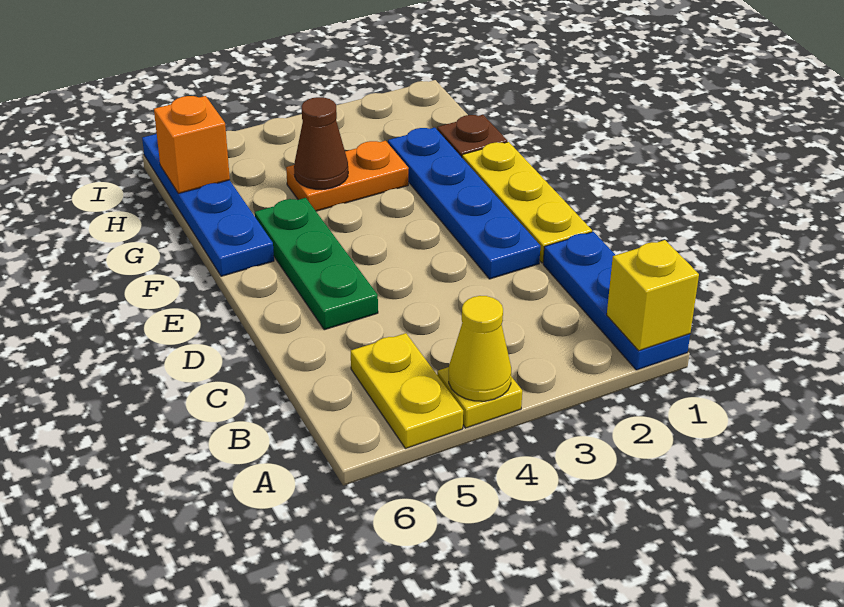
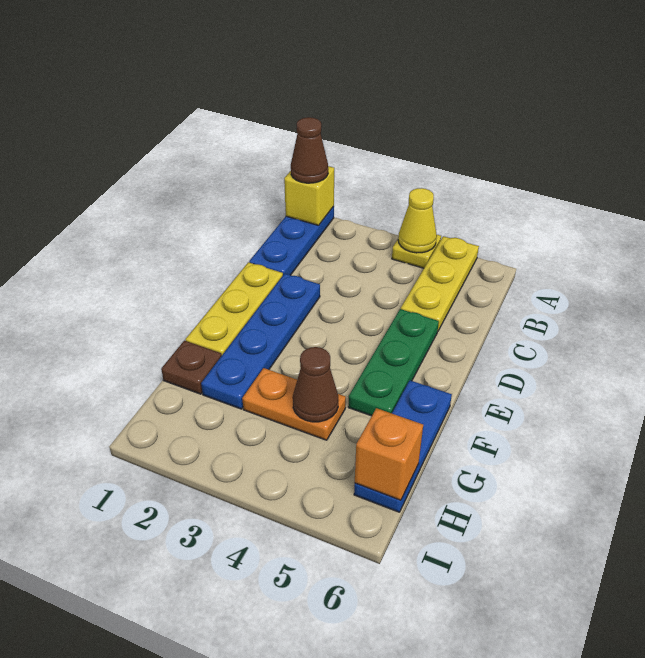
none -> brown 1x1 cone [291,117,328,183]
yellow 1x2 plate [351,333,463,449] -> yellow 1x3 plate [401,236,479,331]
blue 1x4 plate [142,134,274,276] -> blue 1x3 plate [354,380,452,512]

